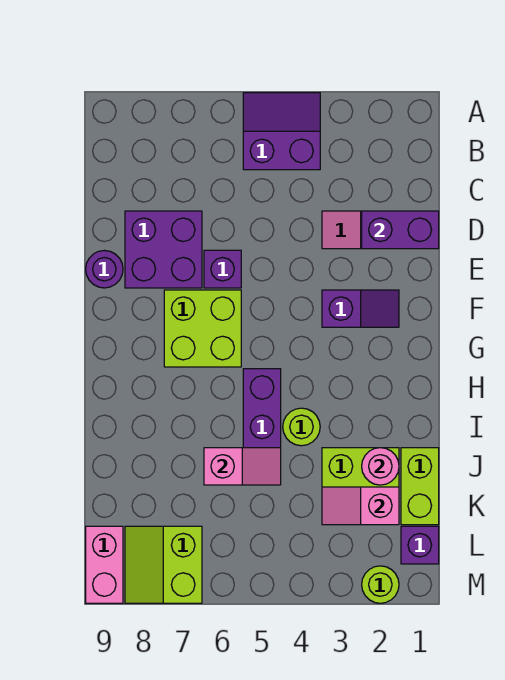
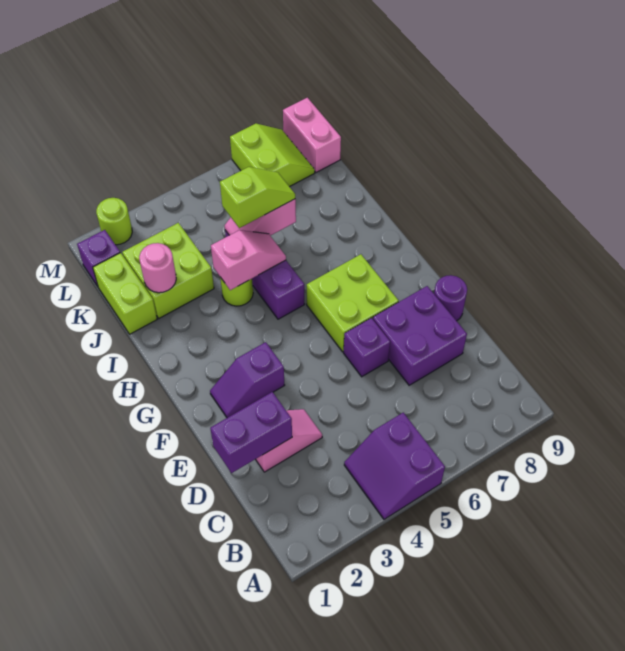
purple 2x2 slope [243,93,320,170] -> purple 2x2 slope turned to [344,413,445,519]
none -> lime 1x2 slope [220,167,295,228]
pink 1x2 slope [322,487,399,525] -> pink 1x2 slope moved to [211,230,286,290]

